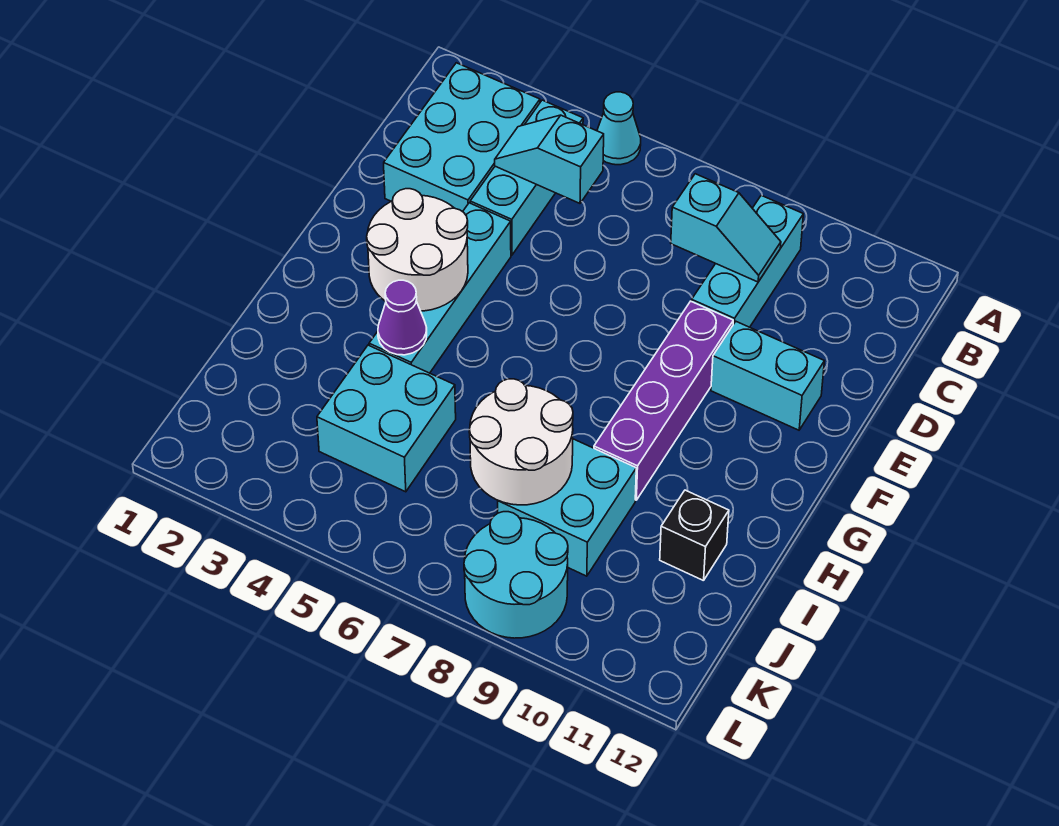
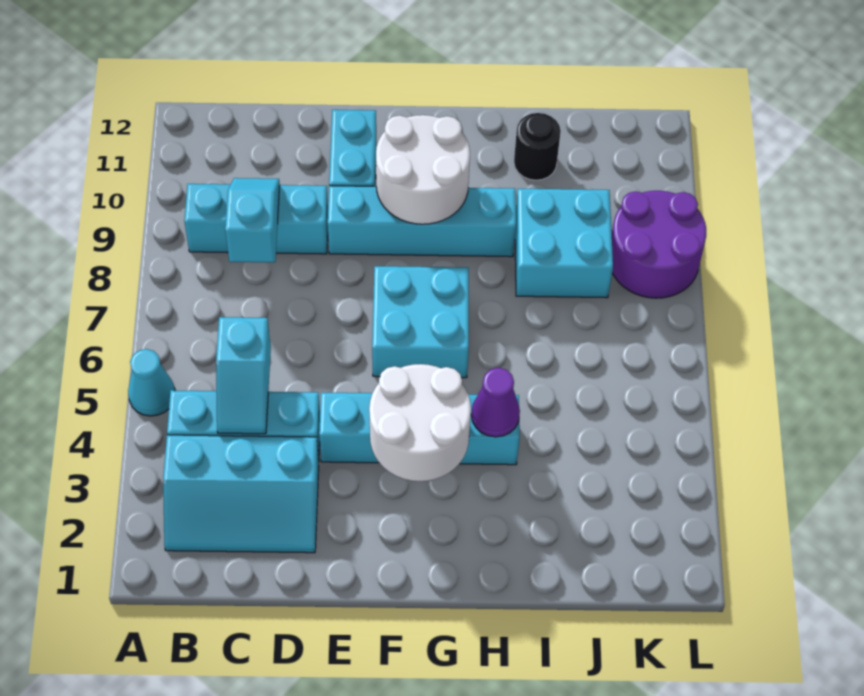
cyan 2x3 brick [384,63,540,212] -> cyan 2x3 slope [163,435,319,553]
purple 1x4 brick [594,301,733,500] -> cyan 1x4 brick [328,186,516,257]
cyan 2x2 brick [317,345,456,492] -> cyan 2x2 brick moved to [372,266,469,378]
white 2x2 round brick [469,379,573,505] -> white 2x2 round brick moved to [376,115,470,224]
black 1x1 brick [660,490,729,581] -> black 1x1 round brick [514,113,561,180]
cyan 2x2 round brick [464,512,568,638] -> purple 2x2 round brick [612,191,706,298]

